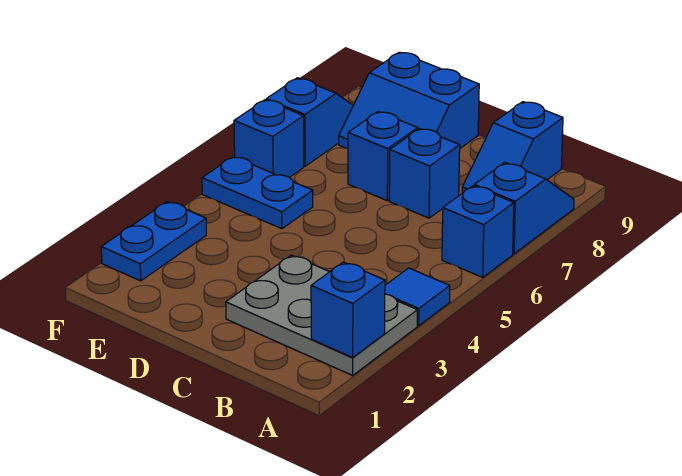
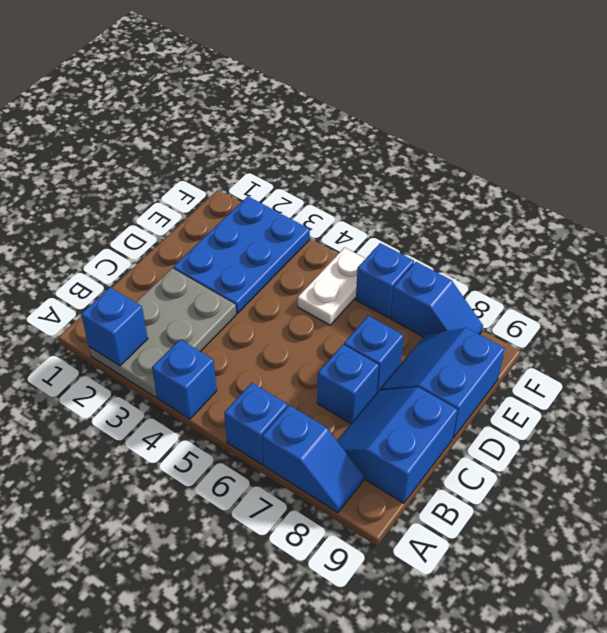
blue 1x1 tile [385,268,450,326] -> blue 1x1 brick [152,340,217,419]
blue 1x2 slope [462,102,563,193] -> blue 2x2 slope [337,387,458,503]
blue 1x2 plate [202,157,313,229] -> white 1x2 plate [298,248,366,325]
blue 1x2 plate [101,201,206,281] -> blue 2x3 plate [173,196,310,313]

